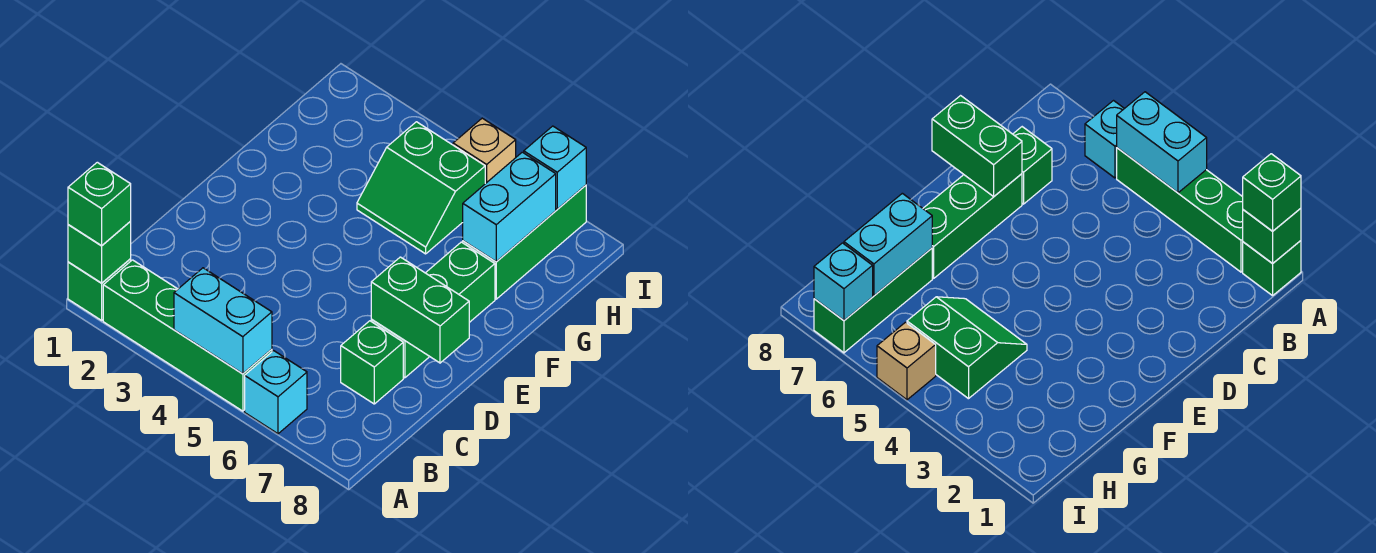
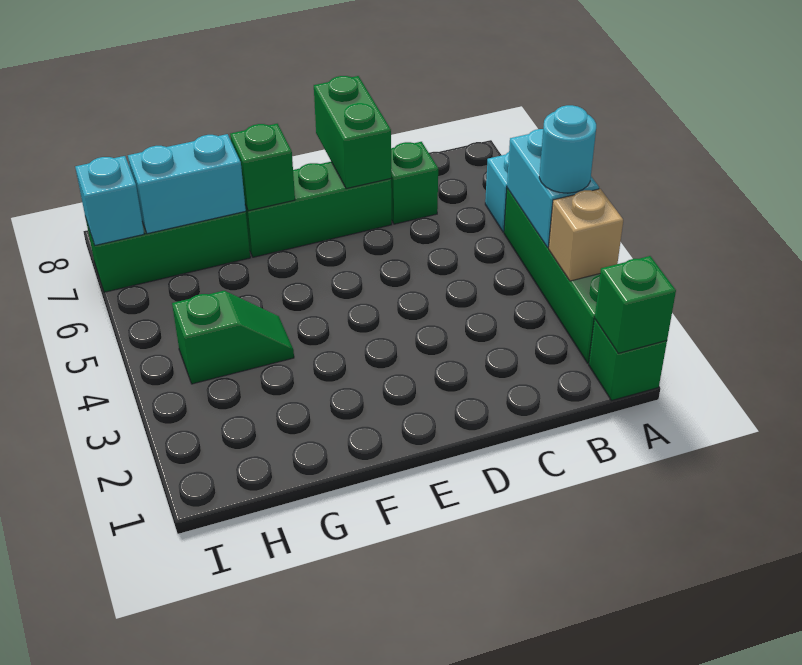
green 1x1 brick [68,162,131,246] -> green 1x1 brick moved to [230,124,295,211]
none -> cyan 1x1 round brick [539,105,596,193]
green 2x2 slope [357,122,485,254] -> green 1x2 slope [172,291,294,384]
tan 1x1 brick [453,118,516,184] -> tan 1x1 brick moved to [549,189,623,281]

